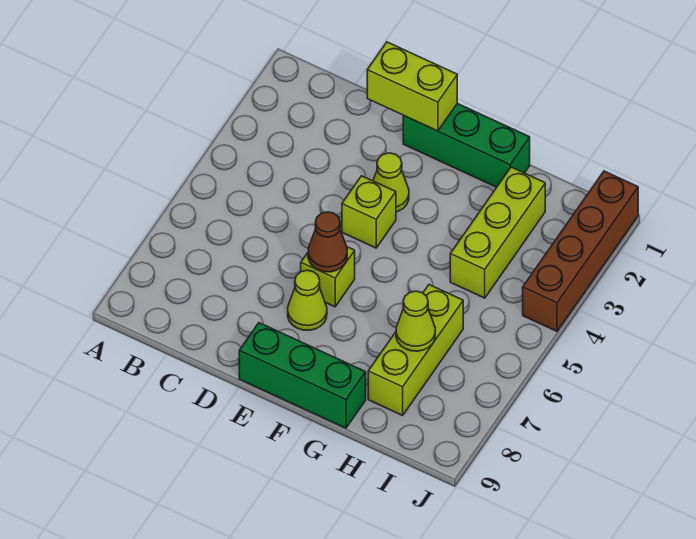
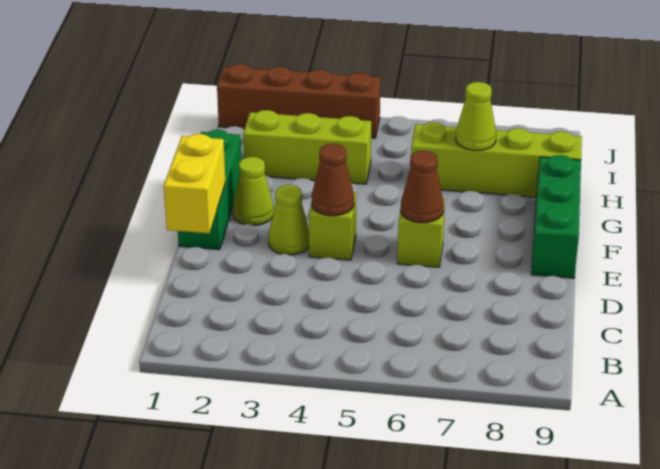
lime 1x2 brick [367,42,457,131] -> yellow 1x2 brick [164,134,225,233]
none -> brown 1x1 cone [312,144,354,216]
lime 1x1 cone [288,270,327,330] -> lime 1x1 cone moved to [233,157,274,226]
lime 1x3 brick [368,285,463,415] -> lime 1x4 brick [411,122,582,197]

